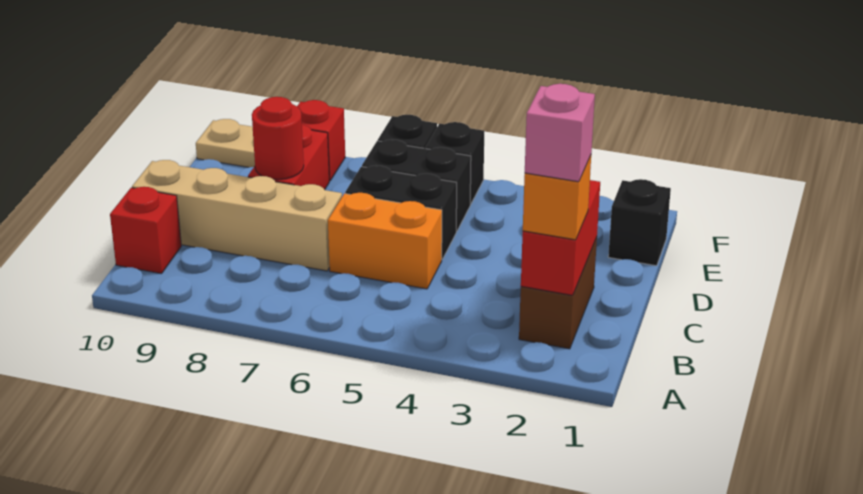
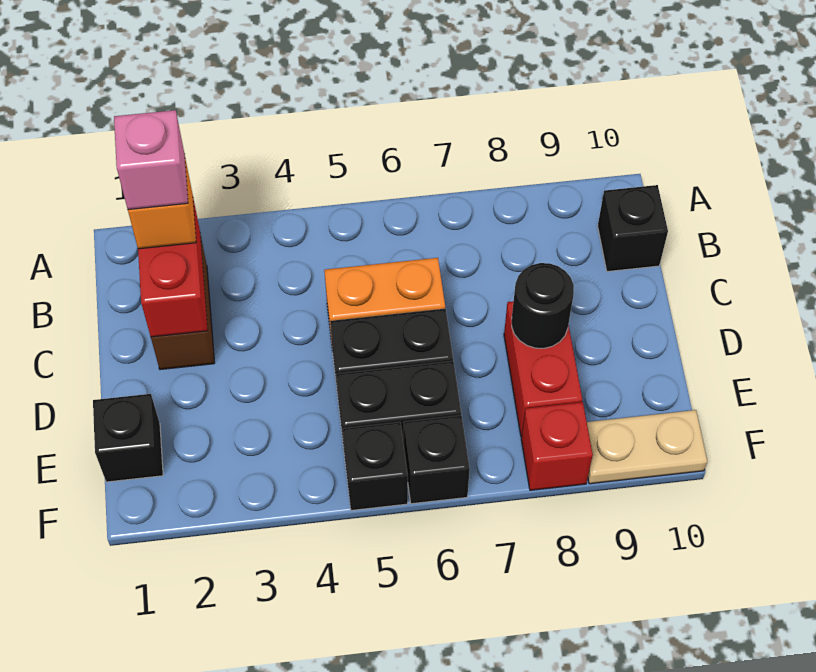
red 1x1 brick [110,187,181,274] -> black 1x1 brick [598,185,668,272]
tan 1x4 brick [132,160,342,271] -> none
red 1x1 round brick [252,97,304,180] -> black 1x1 round brick [512,263,574,348]

